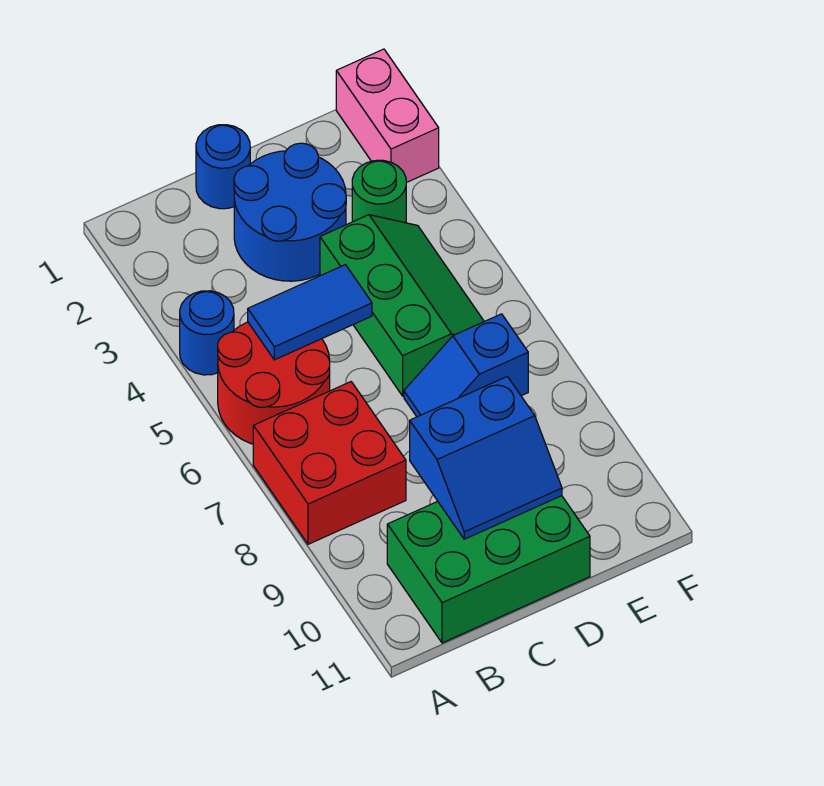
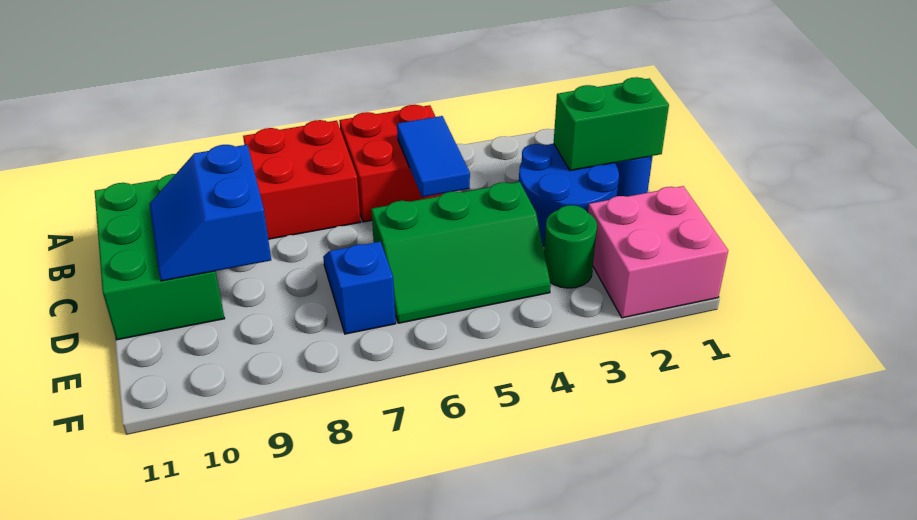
blue 1x1 round brick [180,291,234,375] -> none
red 2x2 round brick [218,322,330,444] -> red 2x2 brick [339,105,444,222]
none -> green 1x2 brick [554,77,669,171]
pink 1x2 brick [336,49,439,183] -> pink 2x2 brick [588,186,728,318]

